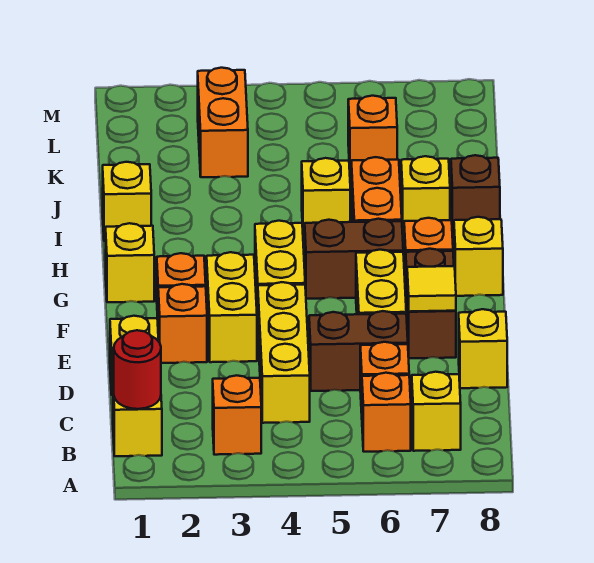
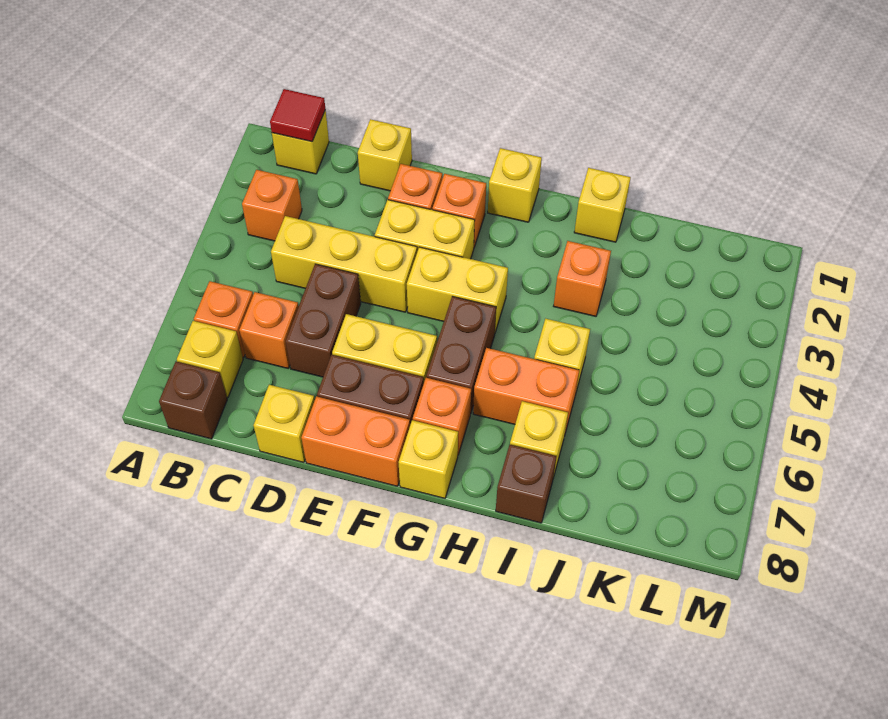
red 1x1 round brick [114,330,161,409] -> red 1x1 tile [270,89,325,142]
none -> brown 1x1 brick [159,362,227,439]
yellow 1x1 tile [407,266,456,312] -> none
orange 1x2 brick [198,68,248,177] -> orange 1x2 brick moved to [301,396,410,486]
orange 1x1 brick [348,96,397,175] -> orange 1x1 brick moved to [554,241,611,316]

